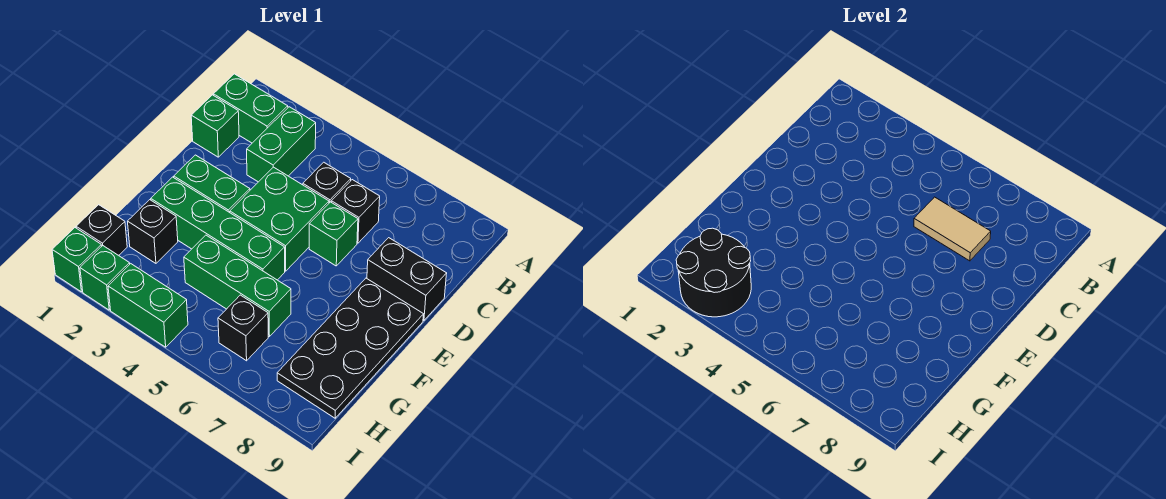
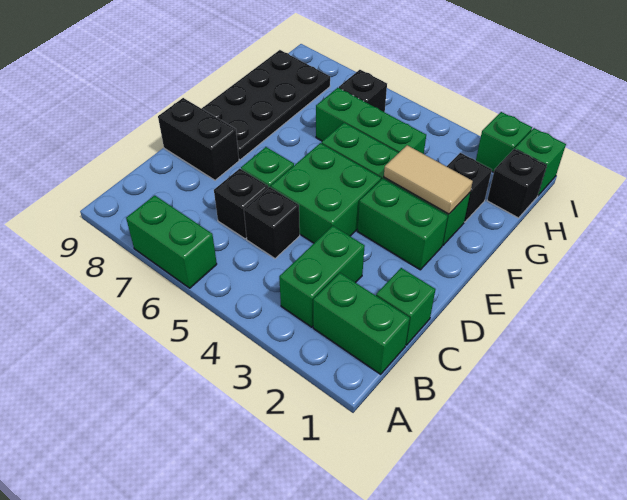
tan 1x2 tile [914,197,991,261] -> tan 1x2 tile moved to [384,145,473,214]
black 2x2 round brick [676,228,751,317] -> none
green 1x2 brick [108,264,188,347] -> green 1x2 brick moved to [126,195,217,288]

